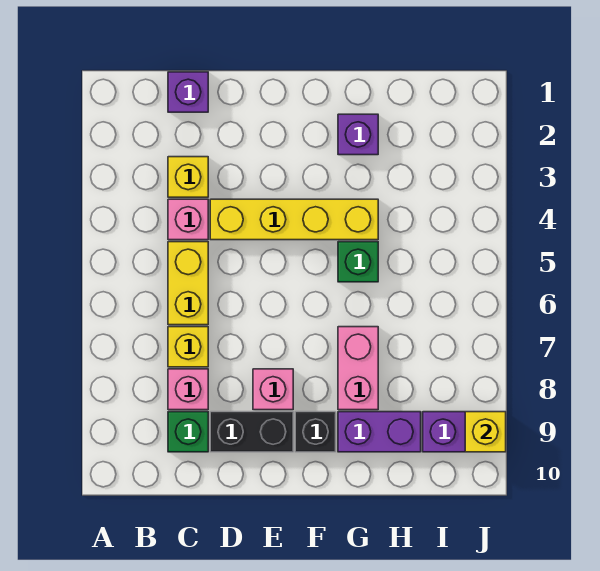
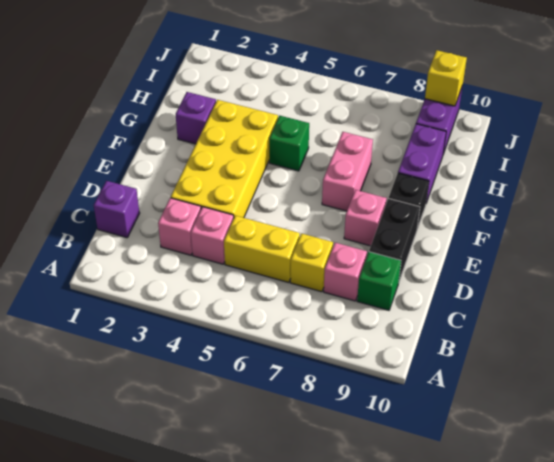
yellow 1x1 brick [168,157,208,197] -> pink 1x1 brick [158,198,201,255]
yellow 1x4 brick [210,199,378,240] -> yellow 2x4 brick [171,100,278,218]
pink 1x2 brick [338,327,378,410] -> pink 1x2 brick turned to [322,132,373,211]

